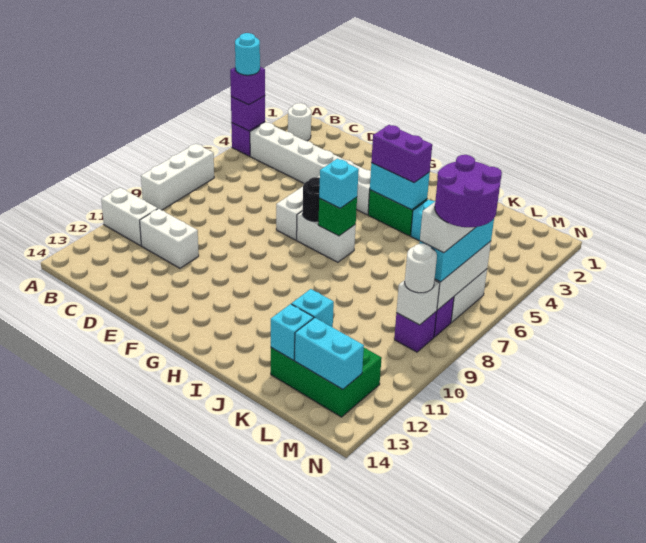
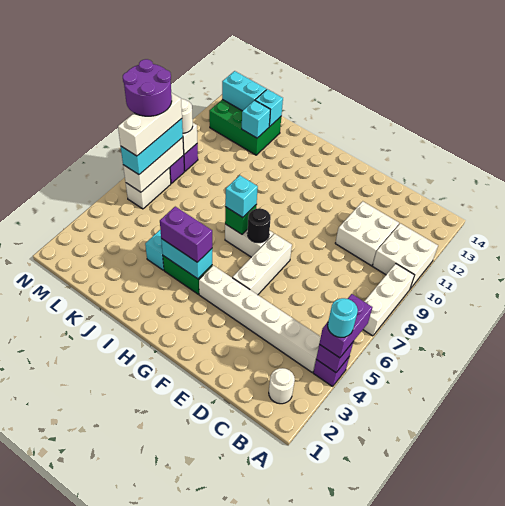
purple 1x1 brick [230,67,265,105] -> purple 1x2 brick [319,294,372,358]
white 1x2 brick [101,188,158,246] -> white 2x2 brick [373,223,438,289]
white 1x2 brick [140,209,199,268] -> white 2x2 brick [335,201,399,266]

